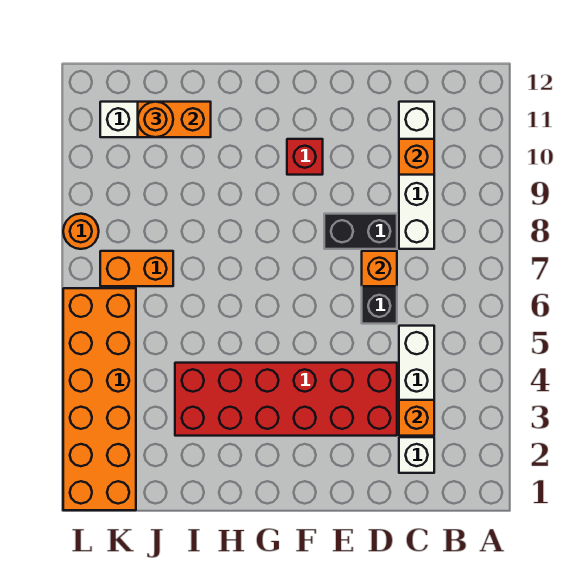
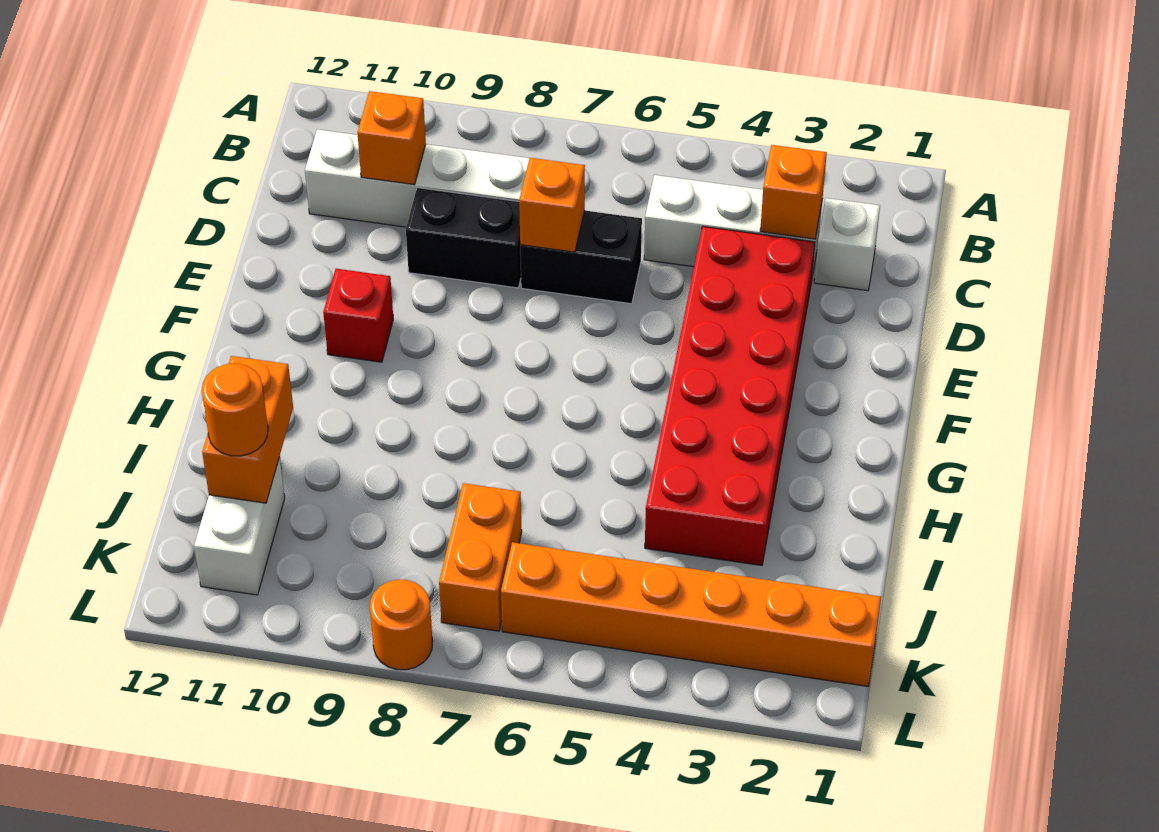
black 1x2 brick [324,214,397,249] -> black 1x2 brick turned to [406,188,521,288]
orange 2x6 brick [63,288,136,510] -> orange 1x6 brick [501,542,881,686]

